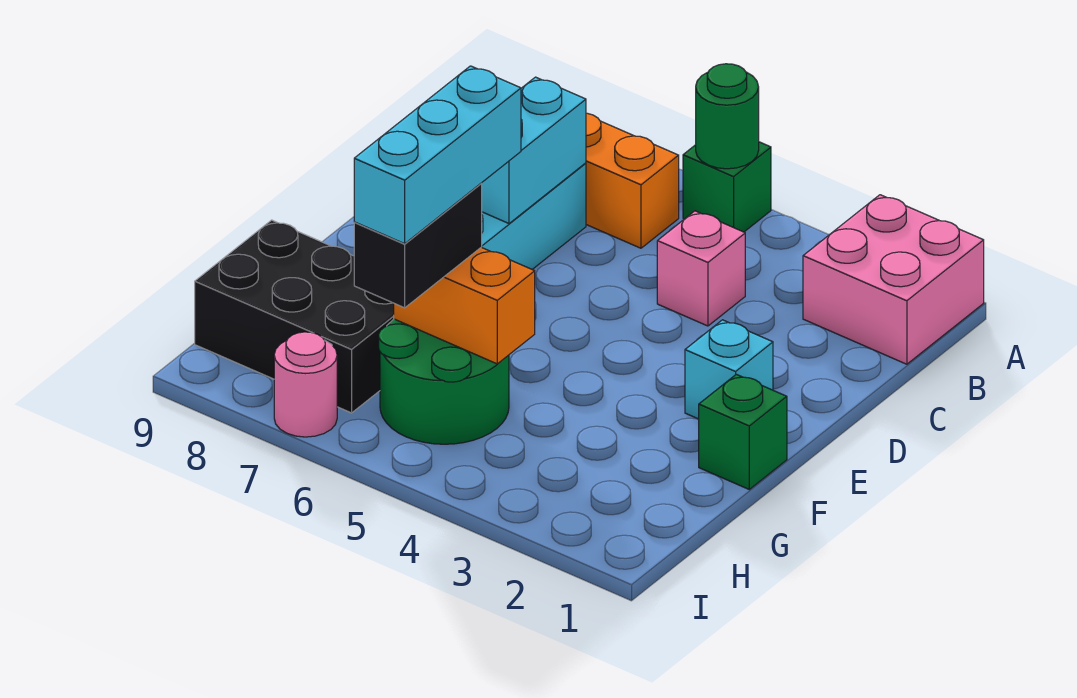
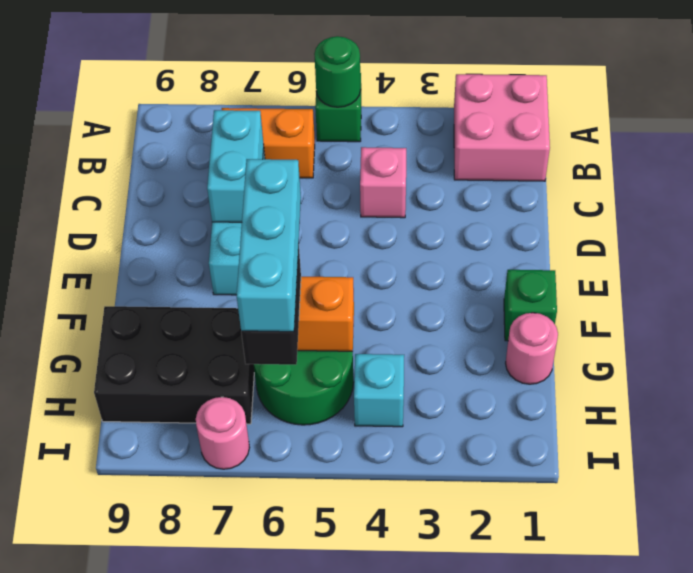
cyan 1x1 brick [685,320,773,419] -> cyan 1x1 brick moved to [354,354,404,427]
none -> pink 1x1 round brick [506,313,558,384]

